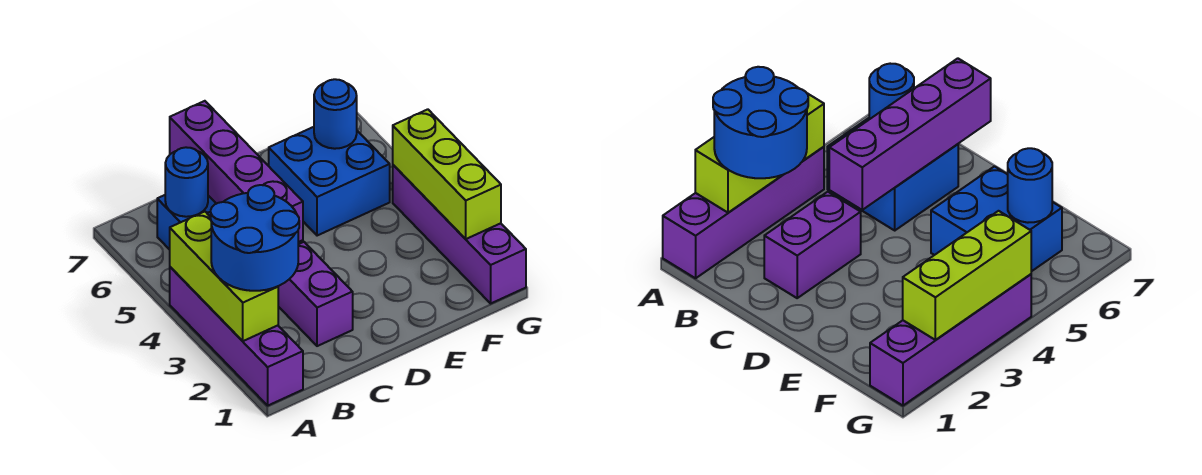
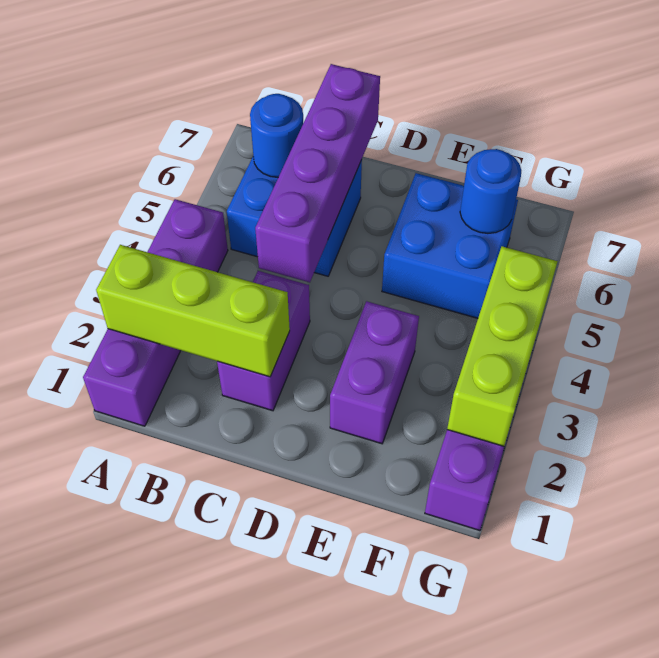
lime 1x3 brick [170,212,278,341] -> lime 1x3 brick turned to [96,245,290,377]
blue 2x2 round brick [211,185,299,291] -> none
none -> purple 1x2 brick [330,301,419,444]

